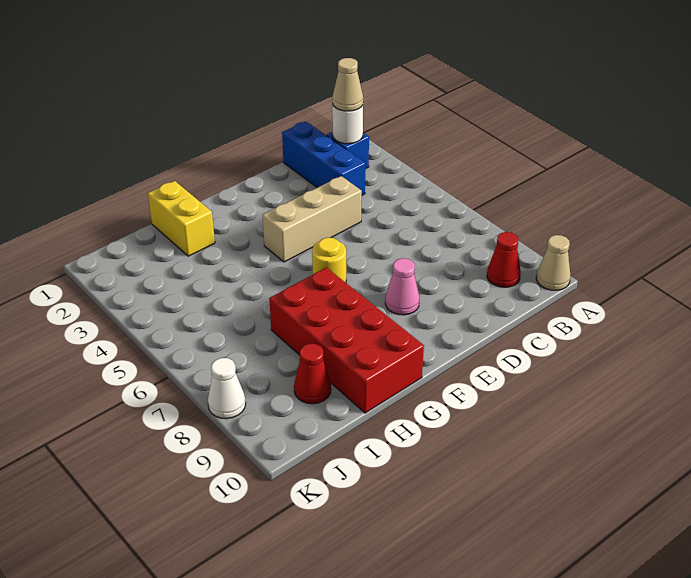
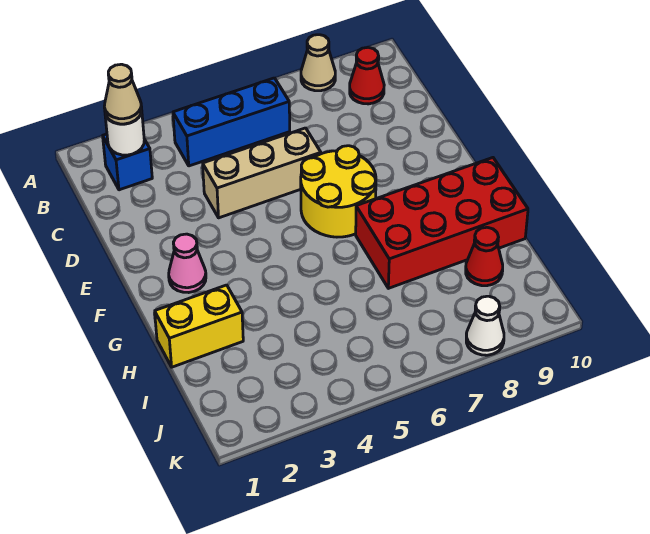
tan 1x1 cone [536,235,571,290] -> tan 1x1 cone moved to [301,35,335,91]
blue 1x3 brick [282,121,365,195] -> blue 1x3 brick moved to [173,78,290,166]
tan 1x3 brick [263,176,362,262] -> tan 1x3 brick turned to [203,128,321,218]
pink 1x1 cone [385,258,419,315] -> pink 1x1 cone moved to [169,234,206,293]
yellow 1x1 round brick [312,238,346,283] -> yellow 2x2 round brick [301,146,376,237]

